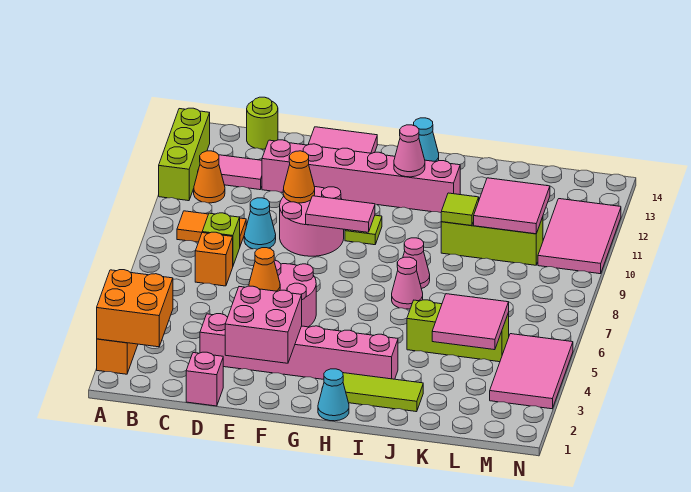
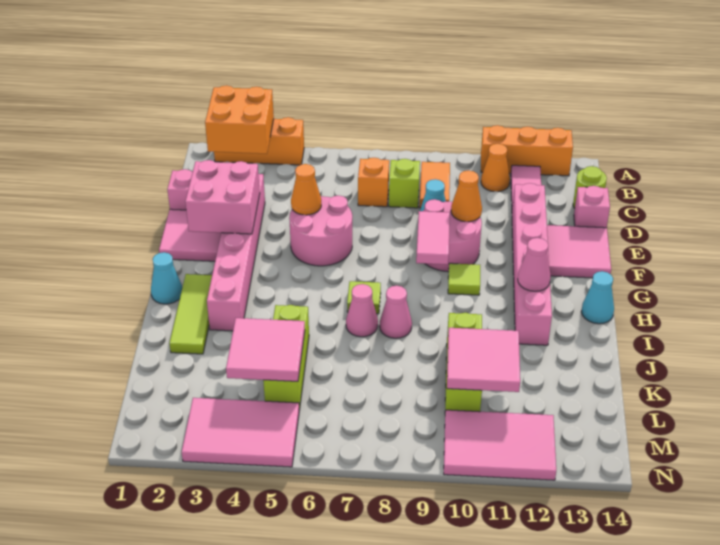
lime 1x3 brick [159,108,210,201] -> orange 1x3 brick [481,125,573,176]
none -> pink 1x1 brick [574,186,610,228]
none -> pink 2x2 tile [159,209,221,261]
lime 1x1 tile [441,193,479,226] -> lime 1x1 tile moved to [347,281,381,314]

